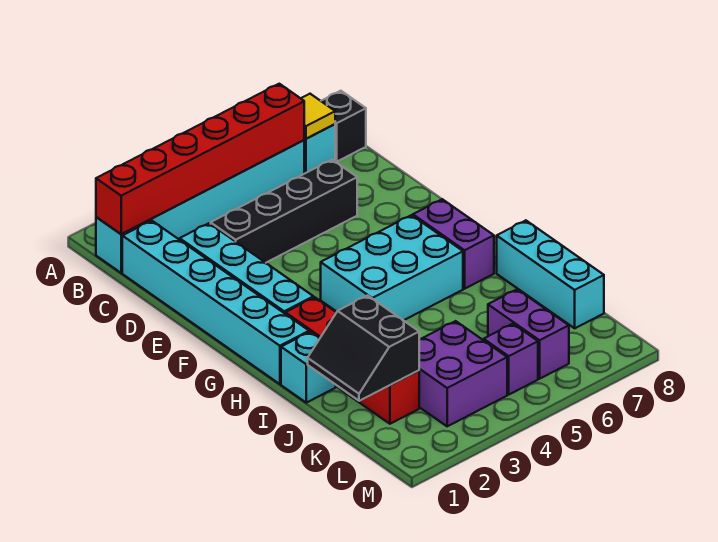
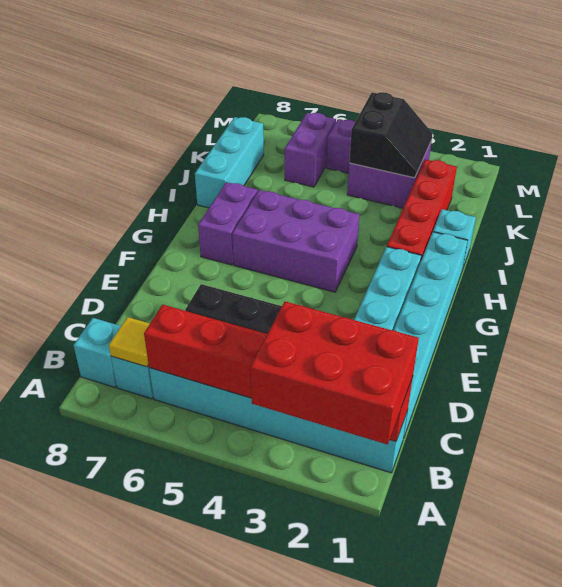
none -> red 2x3 brick [250,302,419,445]
black 1x1 brick [321,91,366,161] -> cyan 1x1 brick [74,318,121,387]
cyan 2x3 brick [321,215,463,320] -> purple 2x3 brick [232,190,360,292]
black 2x2 slope [308,295,419,401] -> black 2x2 slope moved to [349,92,433,178]

